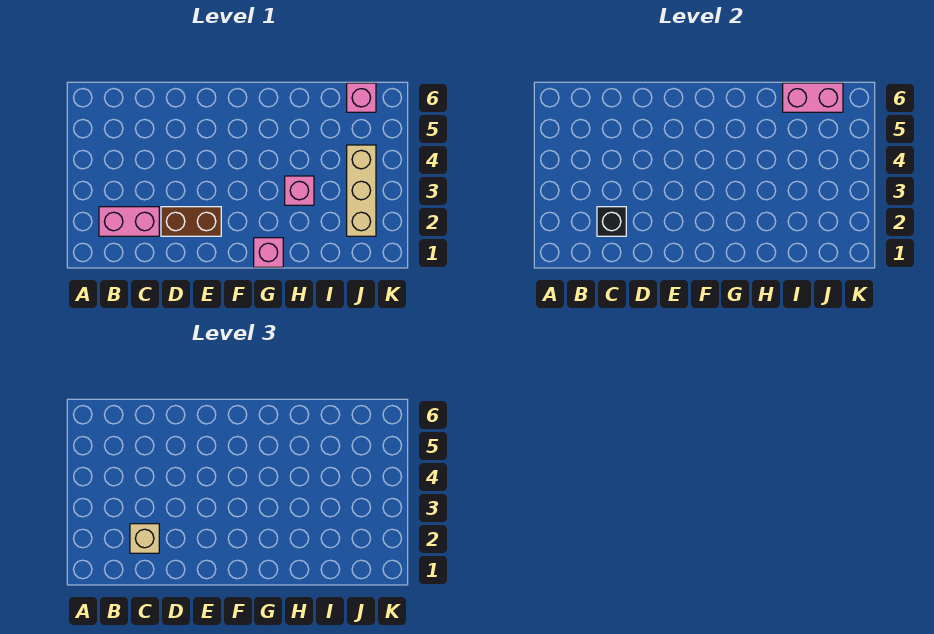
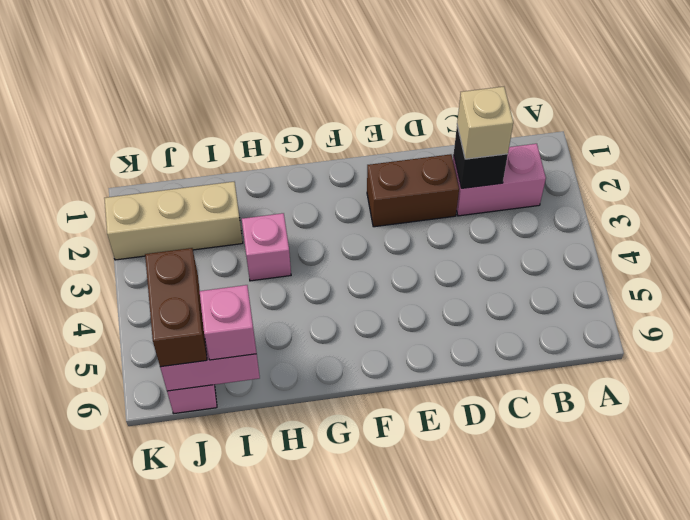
pink 1x1 brick [254,238,283,267] -> pink 1x1 brick moved to [200,285,256,360]
tan 1x3 brick [347,145,376,236] -> tan 1x3 brick turned to [104,182,243,260]
none -> brown 1x2 brick [145,248,207,367]

